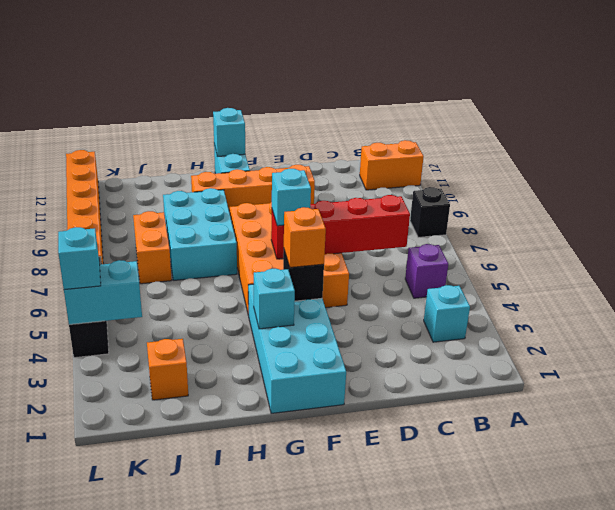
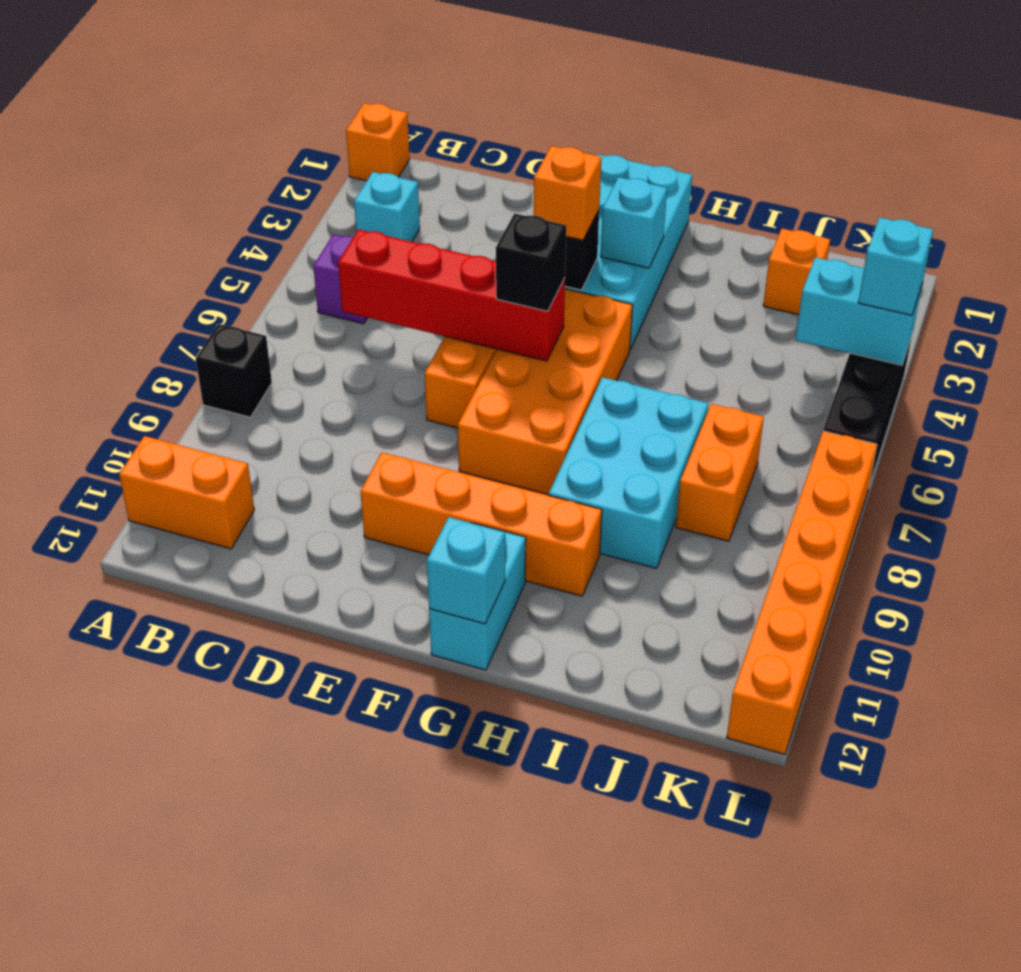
none -> orange 1x1 brick [346,103,410,181]
cyan 1x1 brick [272,169,311,226] -> black 1x1 brick [496,214,566,311]

